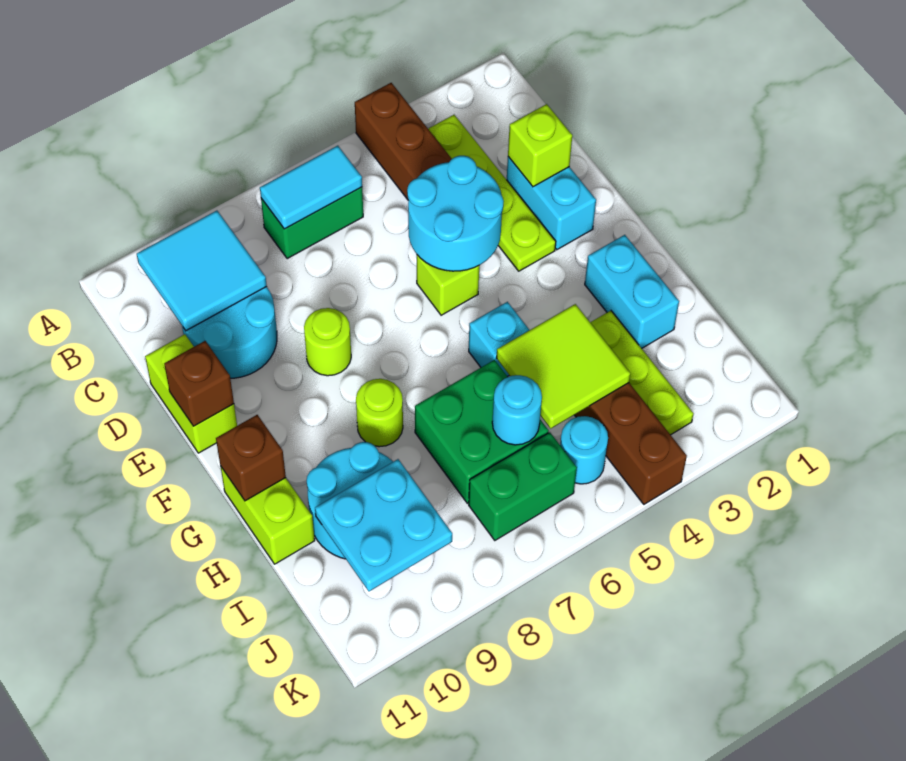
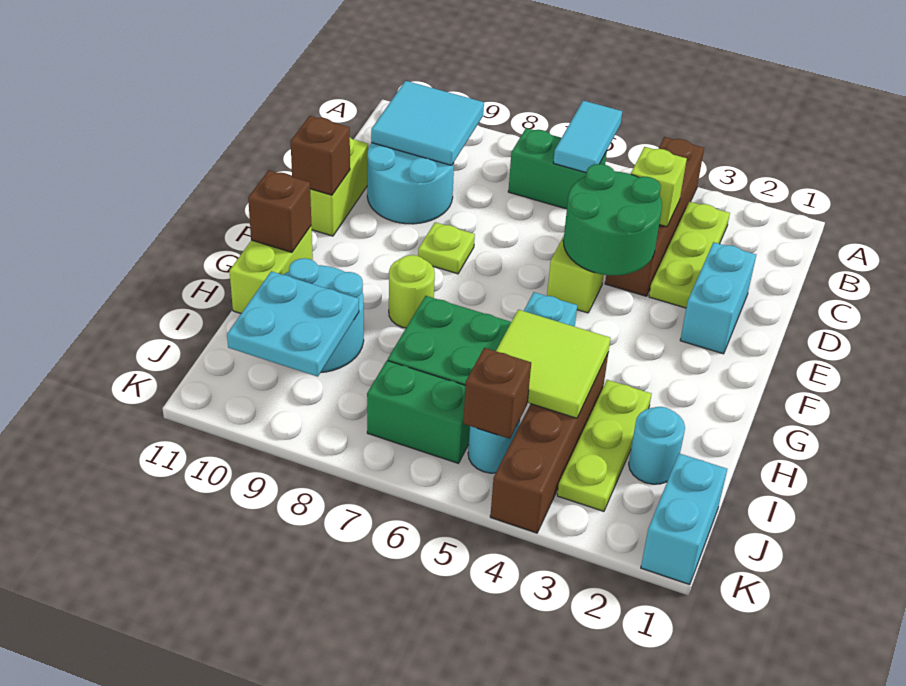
lime 1x4 plate [428,115,556,271] -> lime 1x3 plate [649,202,730,308]
cyan 1x2 tile [260,146,362,229] -> cyan 1x2 tile turned to [553,101,622,172]
lime 1x1 brick [508,104,572,187] -> lime 1x1 brick moved to [631,147,687,227]
cyan 2x2 round brick [407,156,504,271] -> green 2x2 round brick [563,164,662,275]
lime 1x1 round brick [304,308,351,376] -> lime 1x1 plate [418,222,475,274]
cyan 1x2 brick [585,235,679,348] -> cyan 1x2 brick moved to [641,453,727,585]
cyan 1x1 round brick [492,375,542,445] -> cyan 1x1 round brick moved to [629,407,685,484]
none -> brown 1x1 brick [463,348,531,439]

